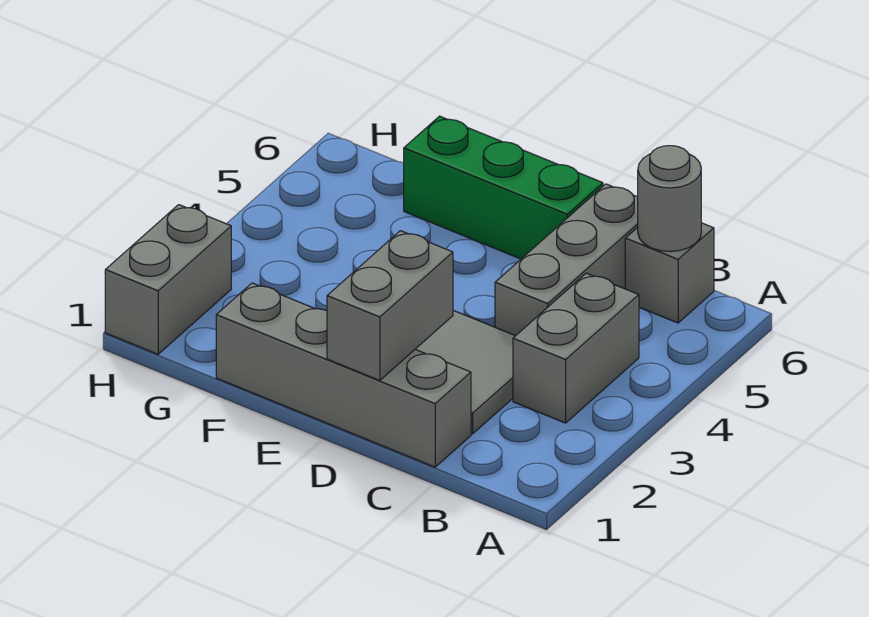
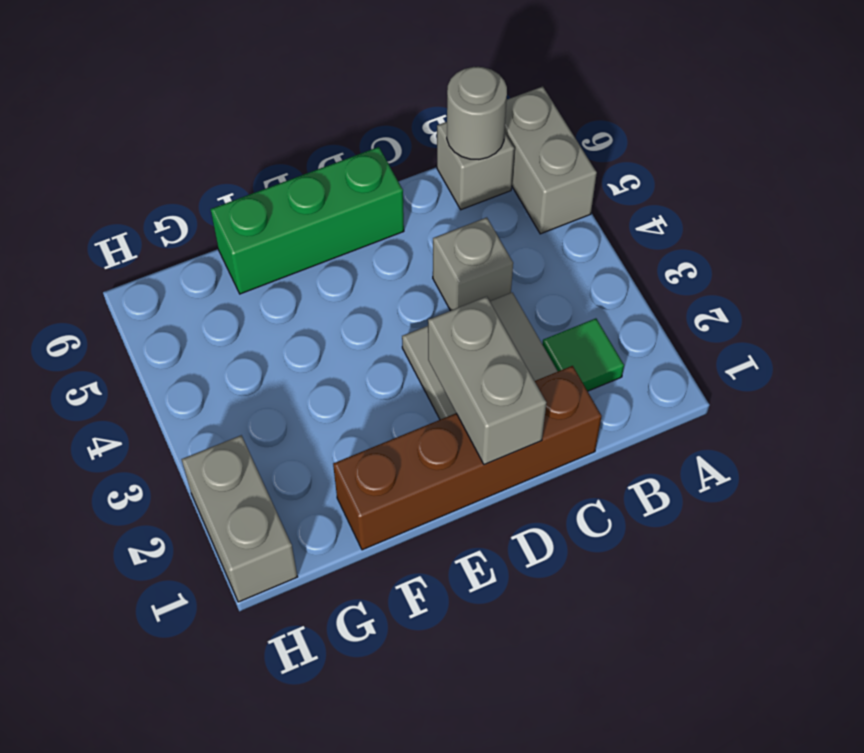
none -> green 1x1 tile [542,318,624,391]
grey 1x2 brick [513,273,639,423] -> grey 1x2 brick moved to [505,86,597,234]
grey 1x4 brick [216,283,471,467] -> brown 1x4 brick [333,366,602,550]
grey 1x3 brick [495,184,638,336] -> grey 1x1 brick [433,217,513,311]

